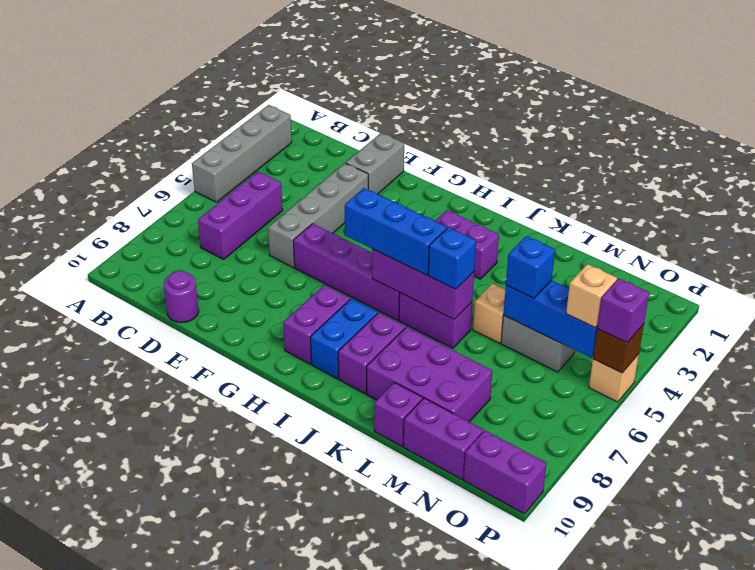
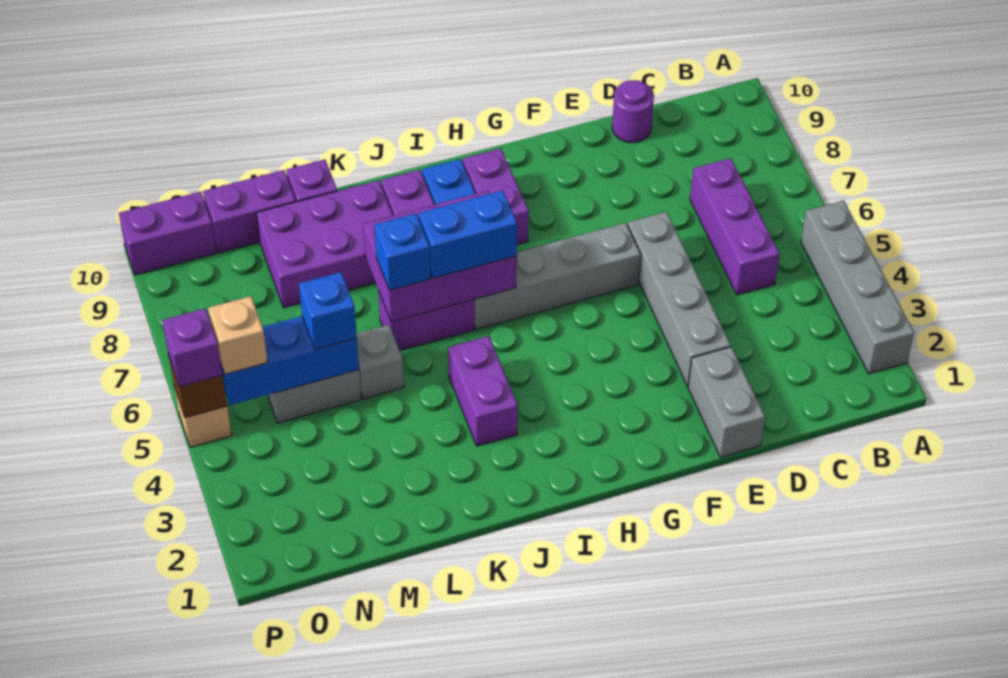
purple 1x4 brick [293,224,400,320] -> grey 1x4 brick [474,223,641,329]
blue 1x3 brick [345,188,447,275] -> blue 1x2 brick [418,190,517,278]
purple 1x2 brick [435,210,499,279] -> purple 1x2 brick turned to [448,336,518,446]
purple 1x3 brick [372,249,474,319] -> purple 2x3 brick [363,191,517,322]
tan 1x1 brick [473,284,505,343] -> grey 1x1 brick [357,325,404,399]

